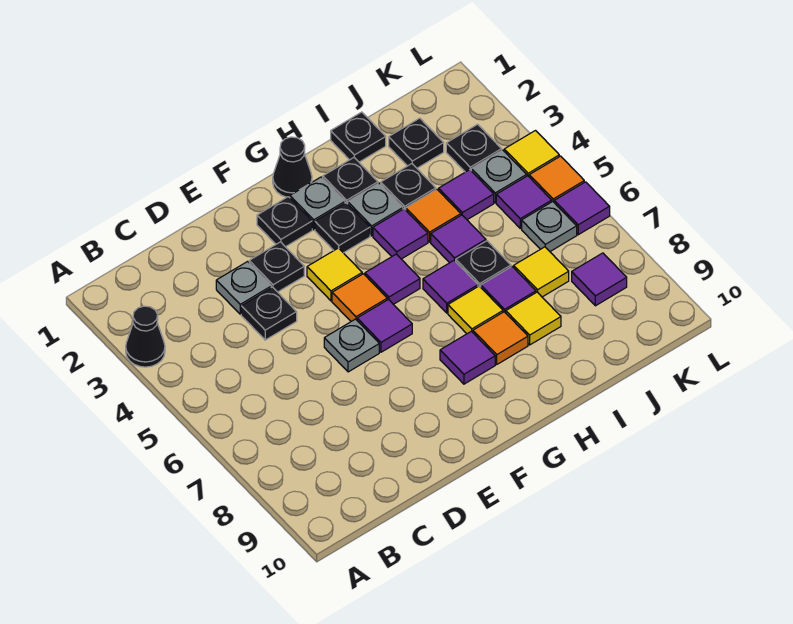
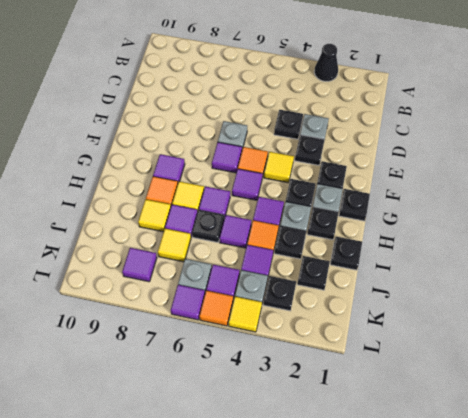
black 1x1 cone [273,137,312,198] -> black 1x1 plate [339,189,370,221]

